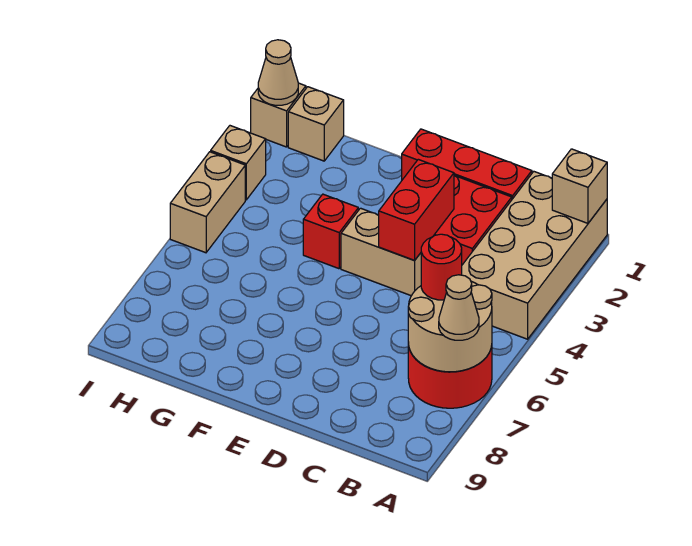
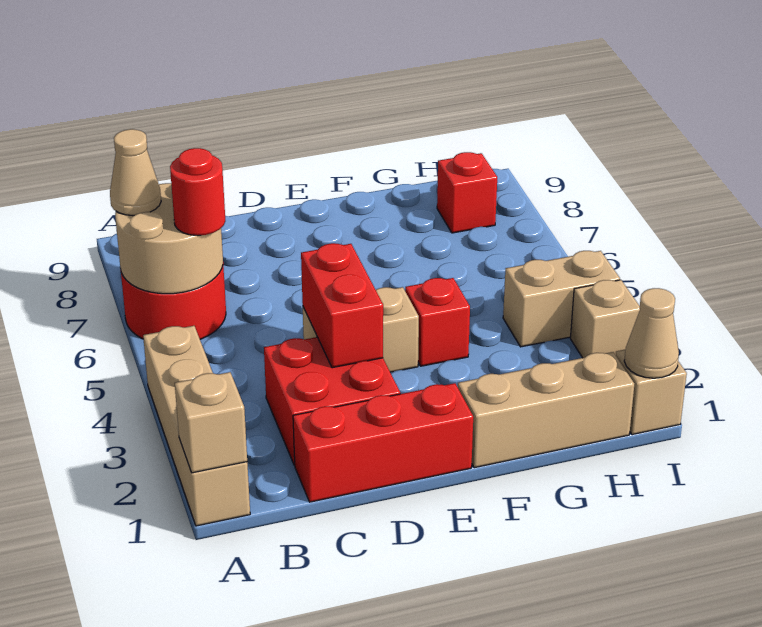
tan 2x4 brick [462,172,607,339] -> tan 1x4 brick [143,326,250,526]
tan 1x1 brick [288,87,344,161] -> tan 1x3 brick [458,352,634,468]
none -> red 1x1 brick [437,152,497,233]
tan 1x2 brick [170,152,245,253] -> tan 1x2 brick turned to [503,251,620,347]

